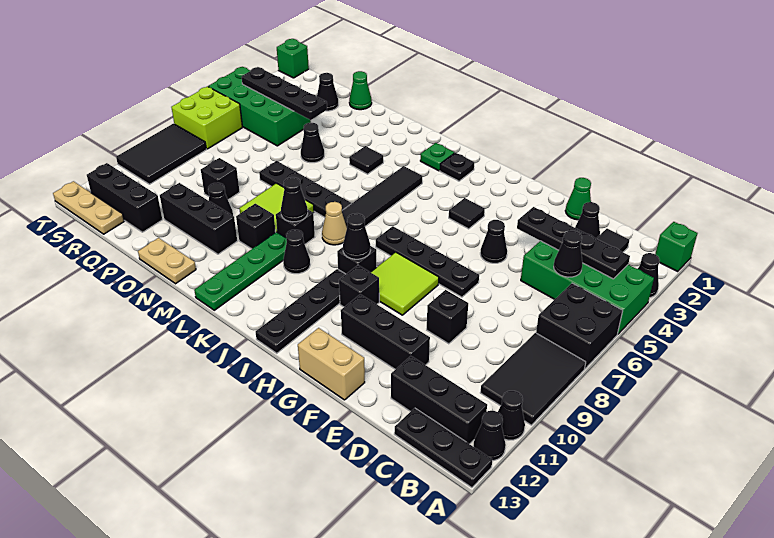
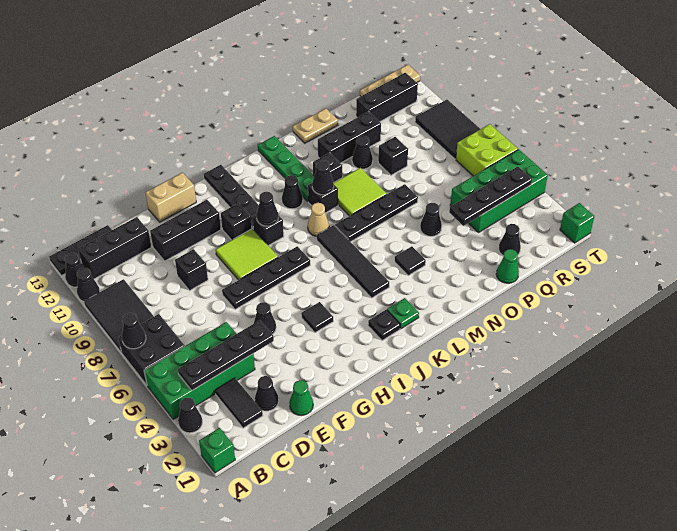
black 1x1 cone [554,231,583,277] -> black 1x1 cone moved to [122,313,146,349]

